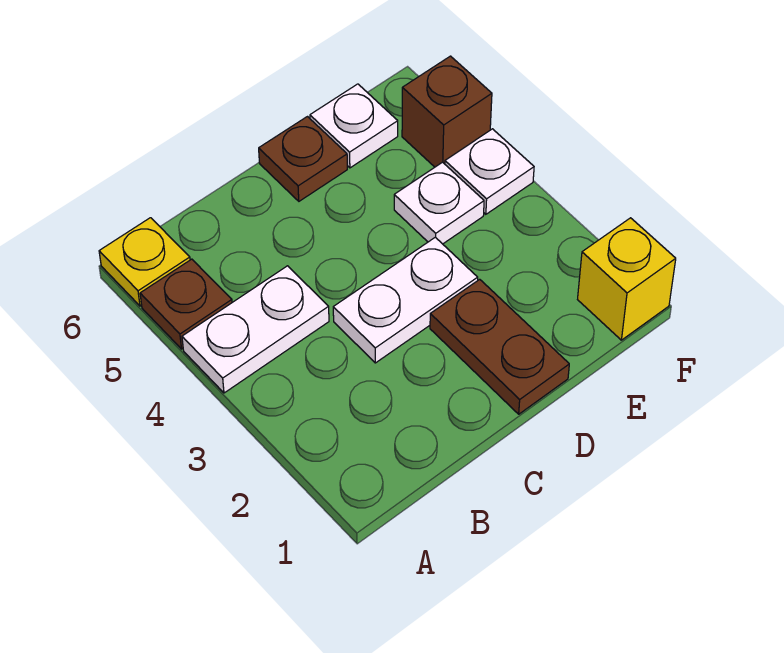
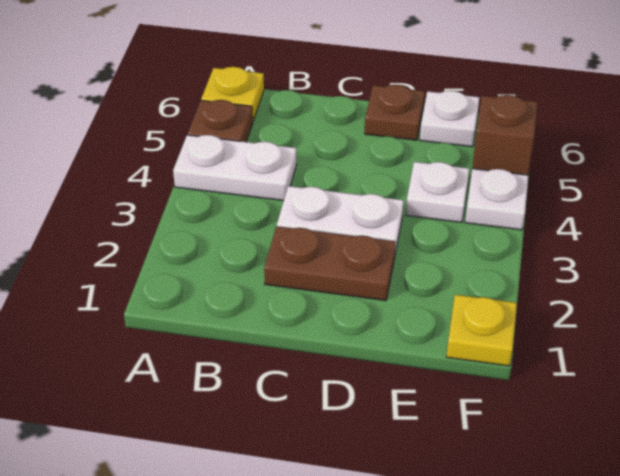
brown 1x2 plate [430,279,569,414] -> brown 1x2 plate turned to [264,226,396,301]
yellow 1x1 brick [578,218,676,340] -> yellow 1x1 plate [446,295,517,366]

